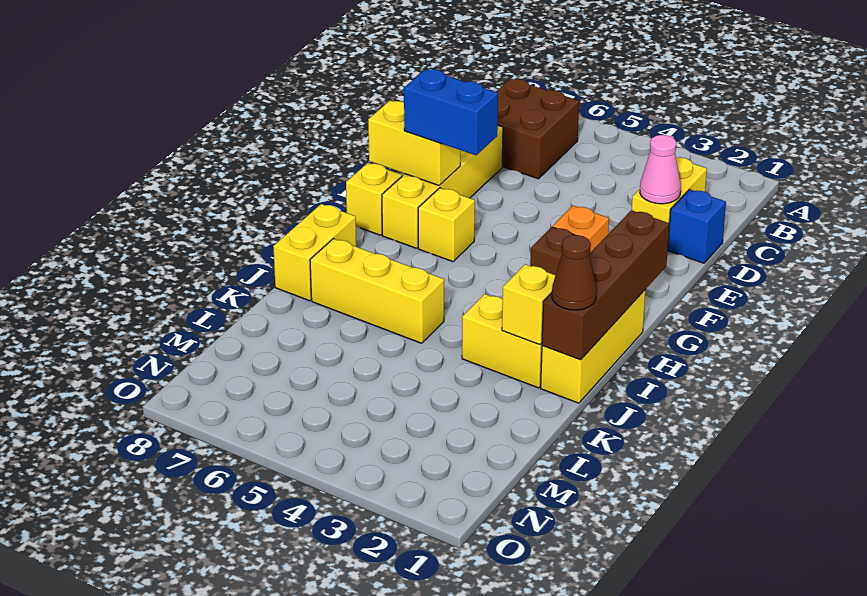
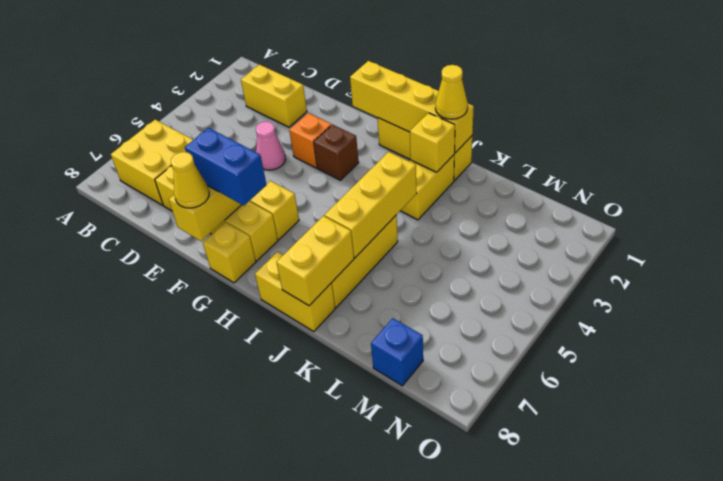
brown 2x2 brick [496,79,579,179] -> yellow 2x2 brick [111,120,193,205]
blue 1x1 brick [668,189,726,263] -> blue 1x1 brick moved to [371,318,423,386]
pink 1x1 cone [640,135,681,204] -> pink 1x1 cone moved to [256,122,286,170]
blue 1x2 brick [404,69,498,155] -> blue 1x2 brick turned to [185,128,266,205]
none -> yellow 1x1 cone [171,152,209,208]
brown 1x4 brick [542,210,669,360] -> yellow 1x4 brick [350,61,474,153]
brown 1x1 cone [552,235,597,310] -> yellow 1x1 cone [435,65,468,119]
none -> yellow 1x3 brick [324,152,417,258]
none -> yellow 1x2 brick [276,216,354,306]

